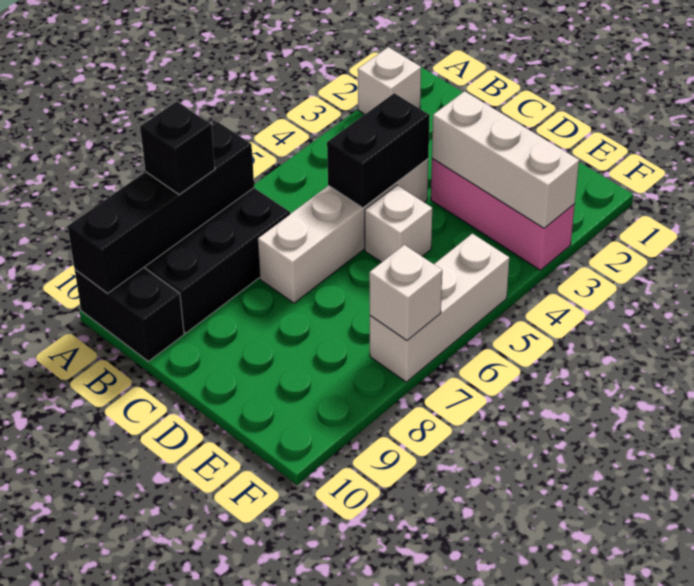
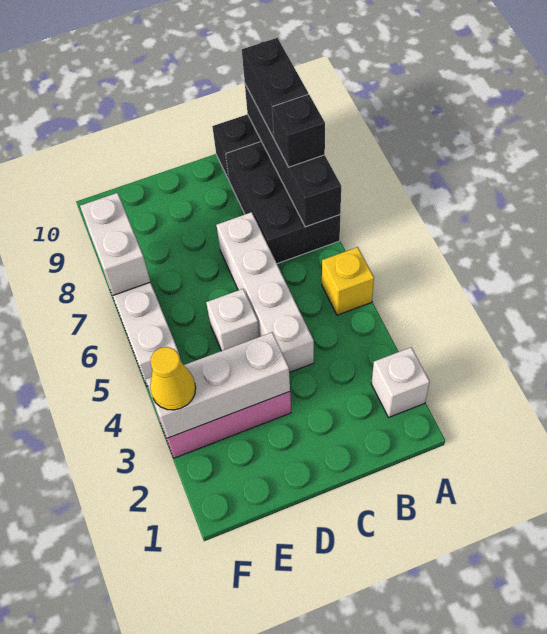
none -> yellow 1x1 brick [322,247,374,315]
black 1x2 brick [327,93,430,208] -> black 1x2 brick moved to [242,38,308,138]
none -> yellow 1x1 cone [150,347,196,410]
white 1x1 brick [369,245,442,340] -> white 1x2 brick [80,193,150,295]

